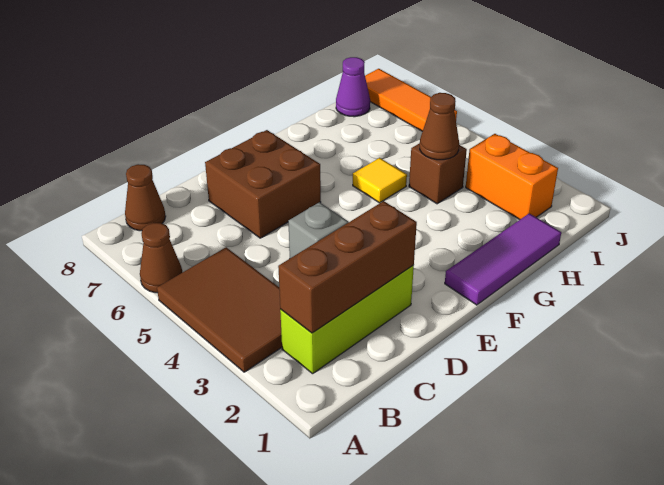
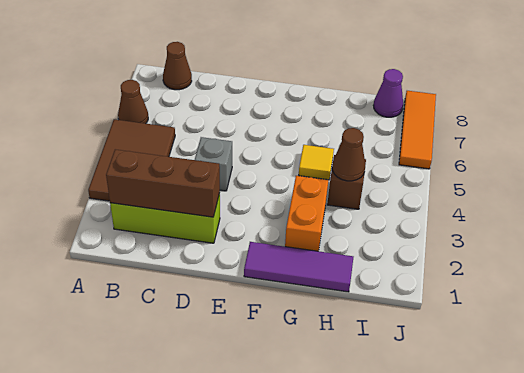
brown 2x2 brick [205,130,321,238] -> none
orange 1x2 brick [466,134,558,220] -> orange 1x2 brick moved to [285,176,328,251]

